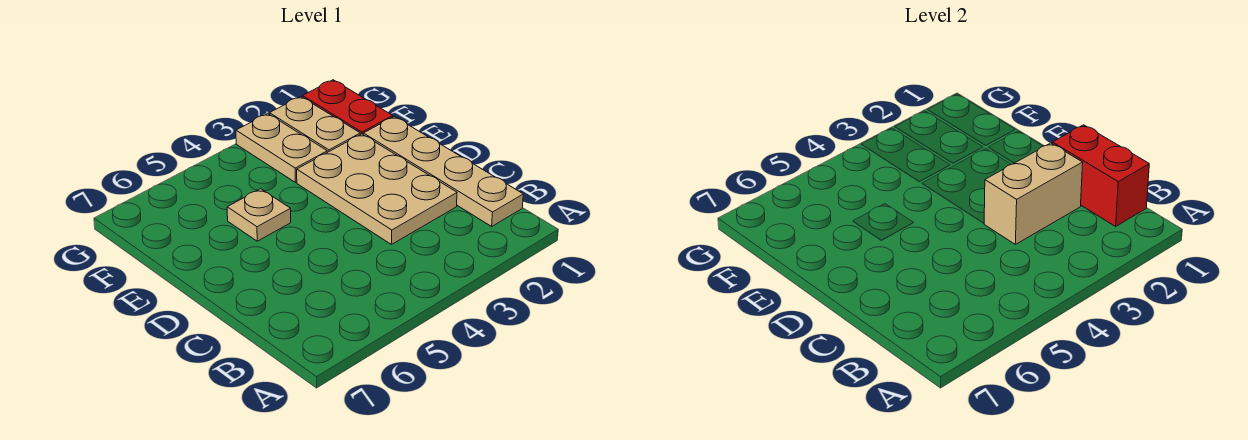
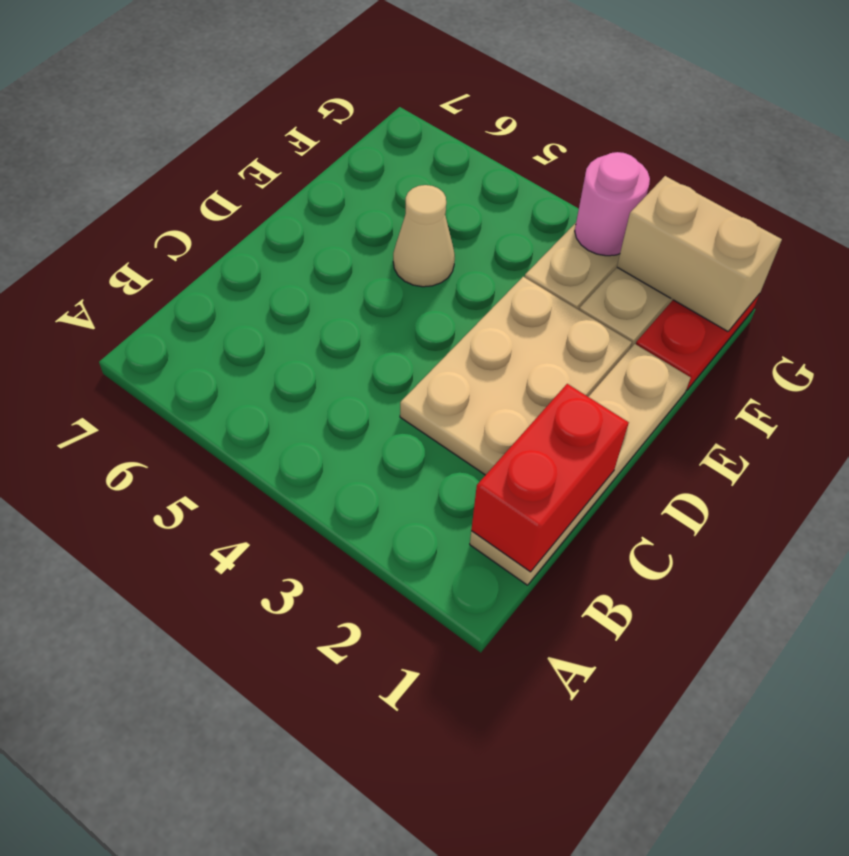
tan 1x2 brick [984,143,1083,244] -> tan 1x2 brick moved to [617,176,782,331]
tan 1x1 plate [227,189,291,241] -> tan 1x1 cone [393,185,455,287]
none -> pink 1x1 round brick [575,152,650,256]

